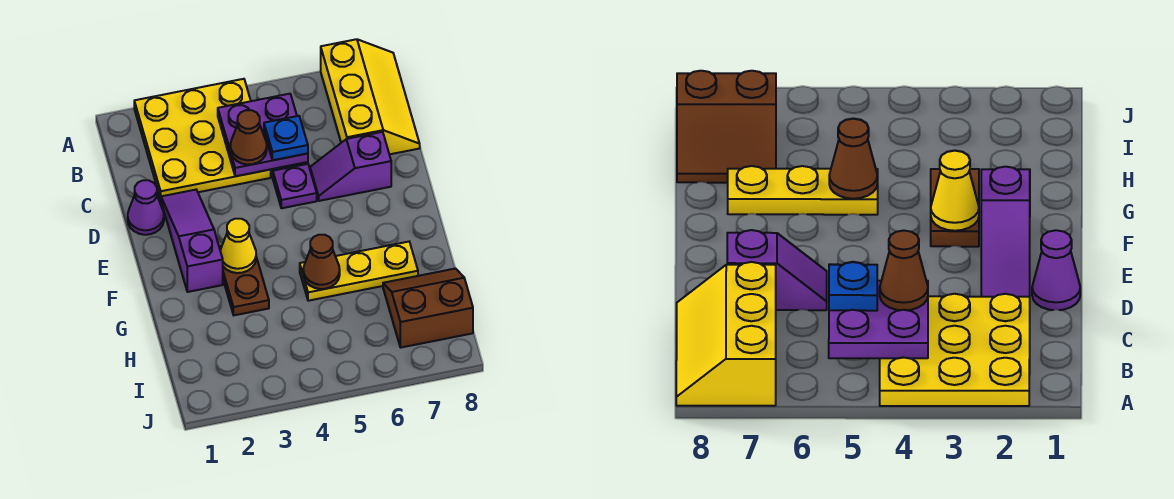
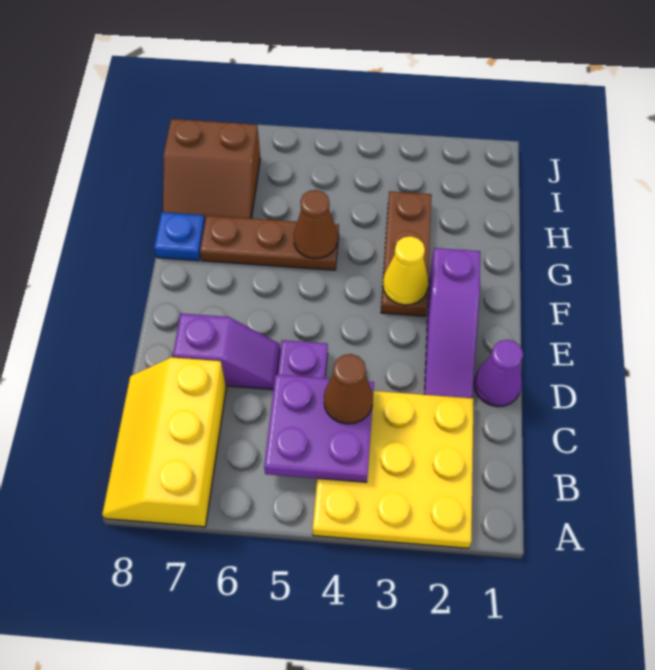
blue 1x1 plate [264,116,308,160] -> blue 1x1 plate moved to [154,212,205,261]
brown 1x2 plate [219,246,269,315] -> brown 1x3 plate [381,191,432,316]
yellow 1x3 plate [300,242,418,301] -> brown 1x3 plate [200,215,339,270]

